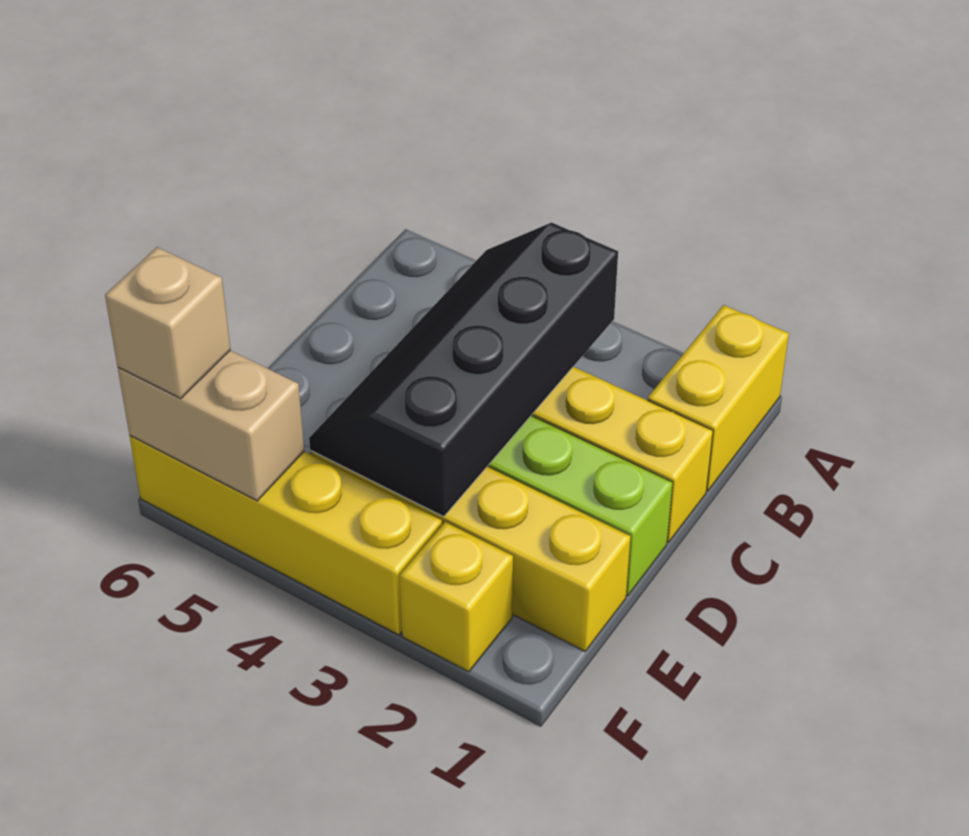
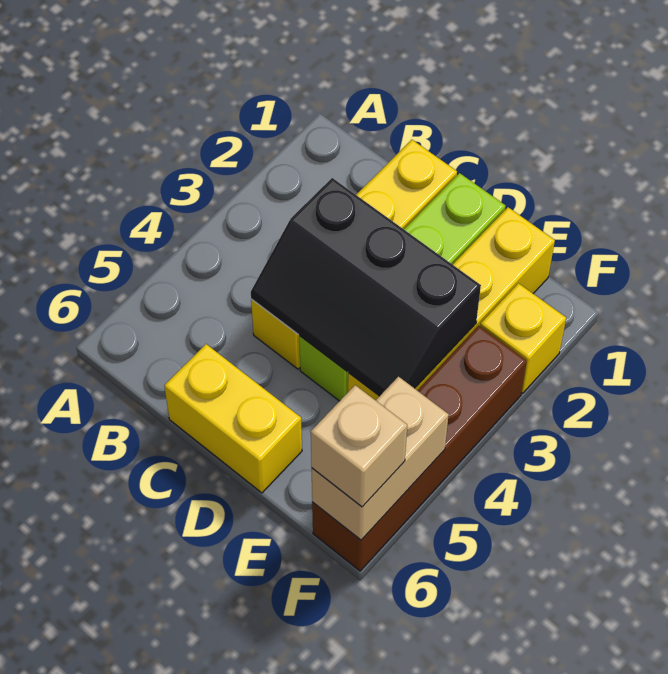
yellow 1x2 brick [648,305,789,491] -> yellow 1x2 brick moved to [164,344,302,493]
black 2x4 slope [309,223,618,517] -> black 2x3 slope [251,178,481,396]
yellow 1x4 brick [130,436,442,635] -> brown 1x4 brick [312,326,527,571]

